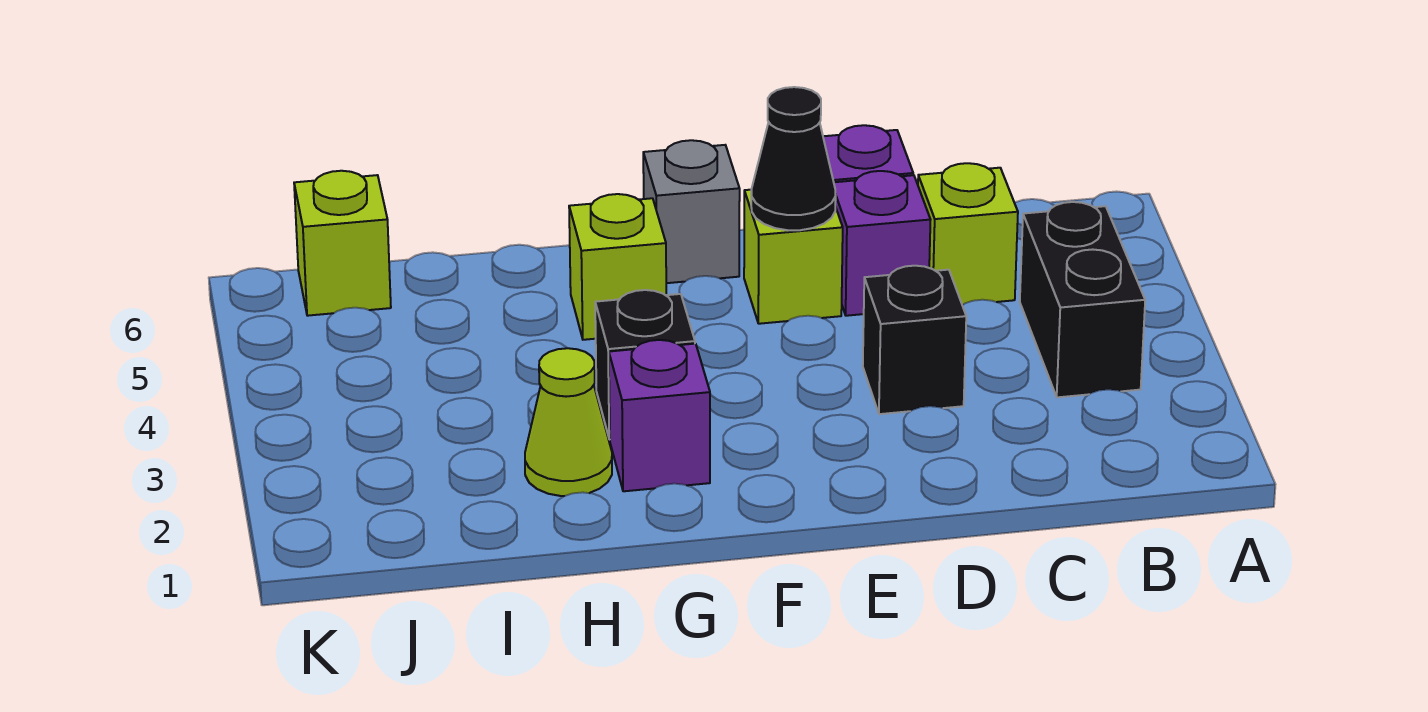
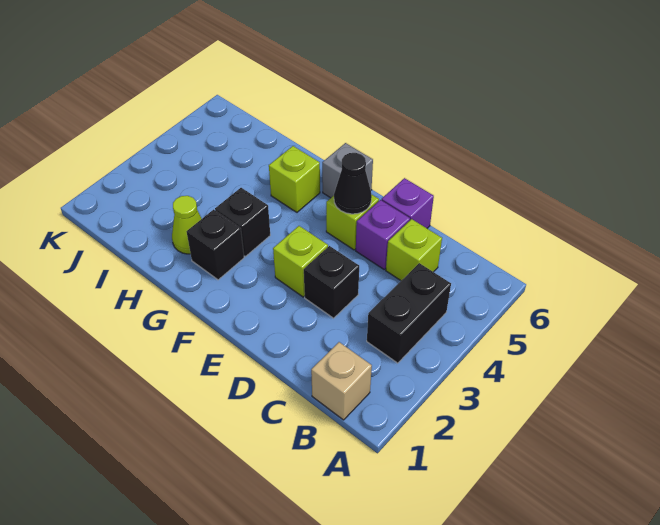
none -> tan 1x1 brick [311,342,372,420]
purple 1x1 brick [609,340,710,491] -> black 1x1 brick [187,210,244,280]
lime 1x1 brick [294,171,391,316] -> lime 1x1 brick moved to [273,226,328,297]

